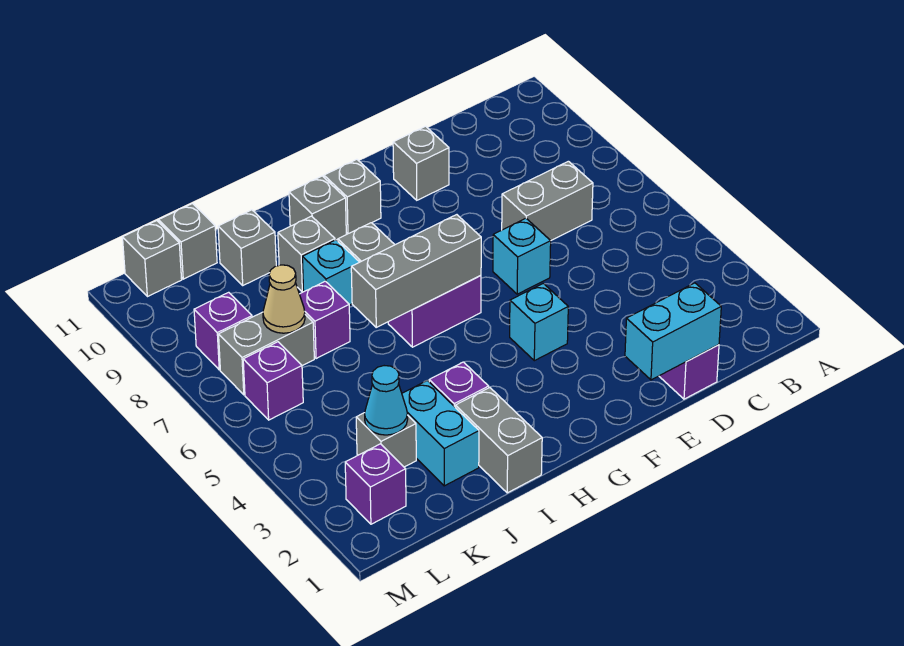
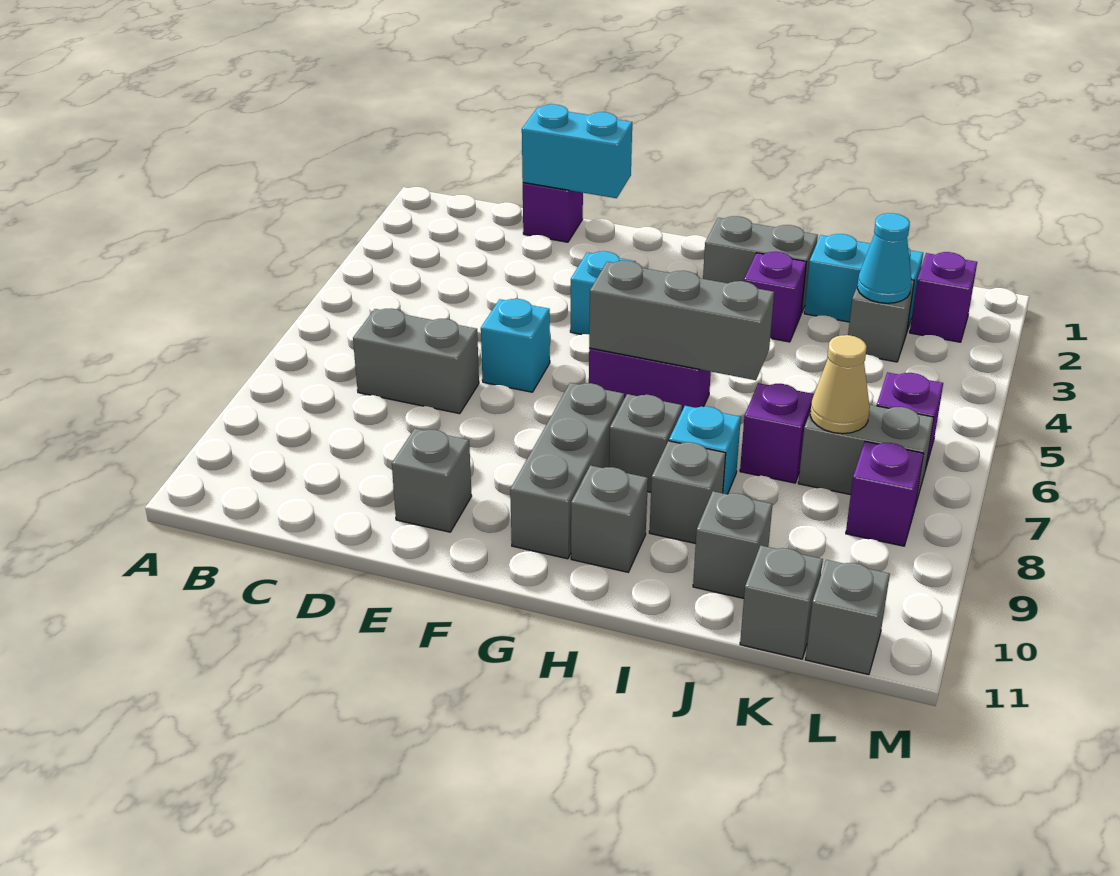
grey 1x1 brick [324,159,381,234] -> grey 1x3 brick [510,383,624,559]
grey 1x2 brick [455,387,542,493] -> grey 1x2 brick turned to [703,216,818,313]
cyan 1x2 brick [402,380,479,486] -> cyan 1x2 brick turned to [804,234,923,331]

